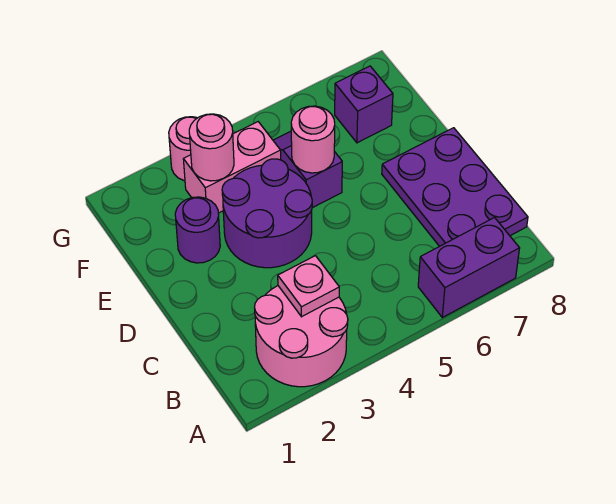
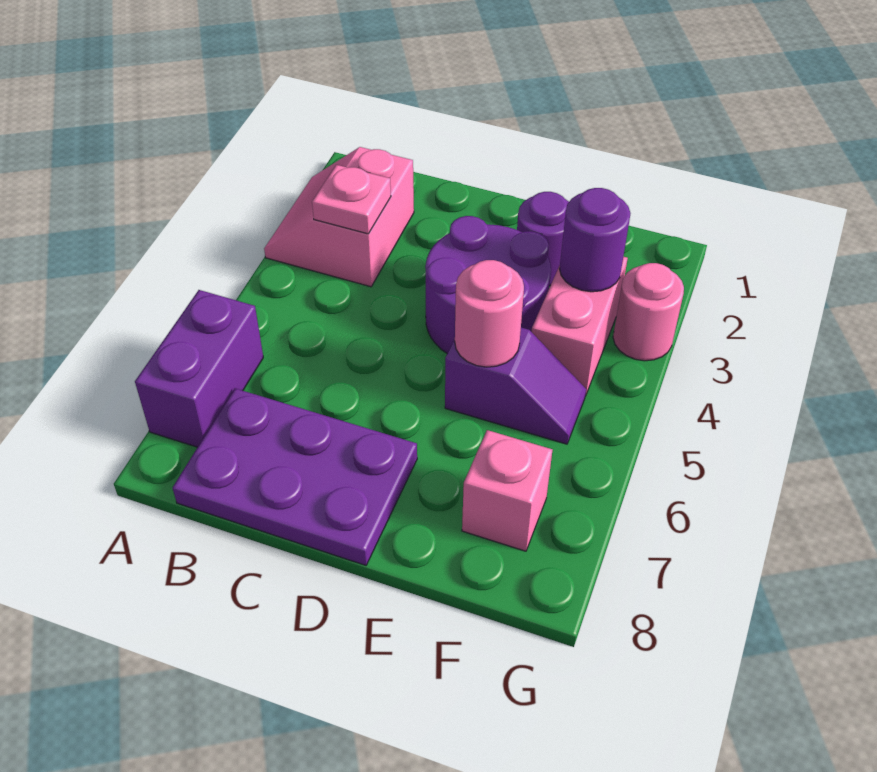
pink 2x2 round brick [255,286,348,387] -> pink 2x2 slope [264,147,414,287]
pink 1x1 round brick [189,114,234,181] -> purple 1x1 round brick [559,188,631,292]
purple 1x1 brick [335,66,393,143] -> pink 1x1 brick [462,430,552,551]

